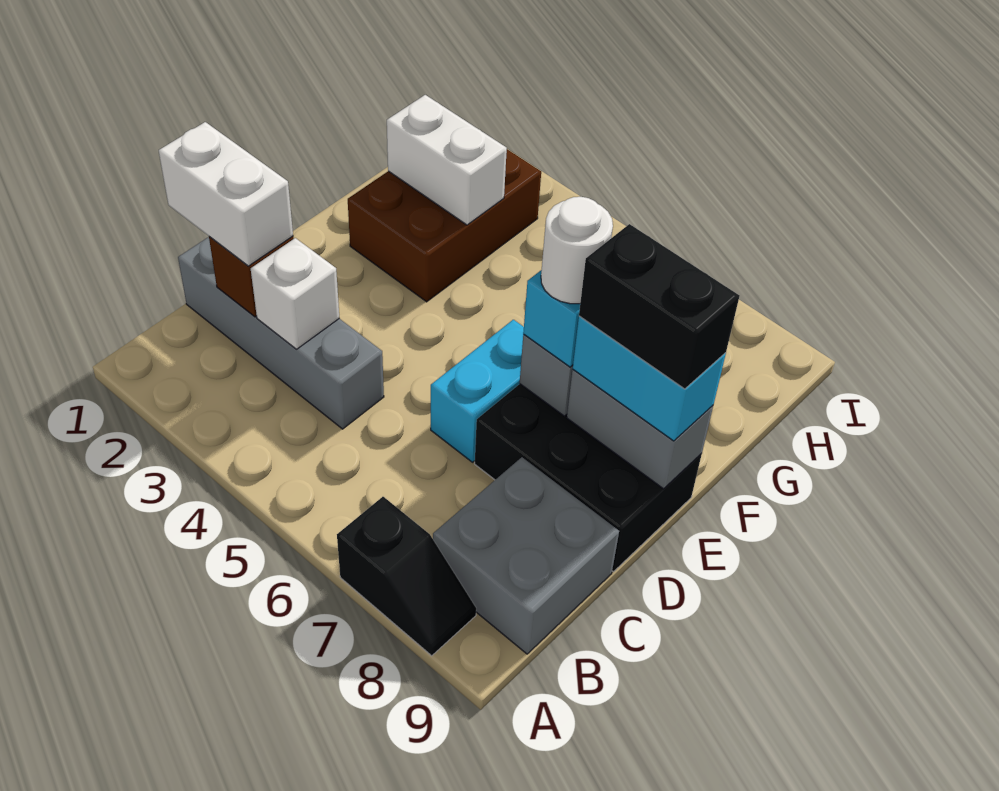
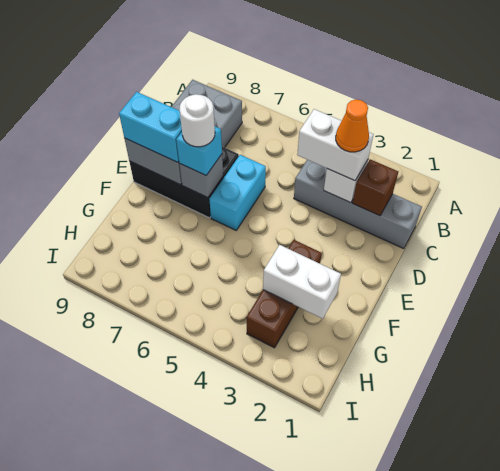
black 1x2 slope [337,497,476,656] -> none
white 1x2 brick [159,122,293,266] -> white 1x2 brick moved to [297,109,373,181]
none -> orange 1x1 cone [336,100,369,152]
black 1x2 brick [579,224,740,389] -> none
brown 2x3 brick [348,149,541,302] -> brown 1x3 brick [246,240,322,348]

